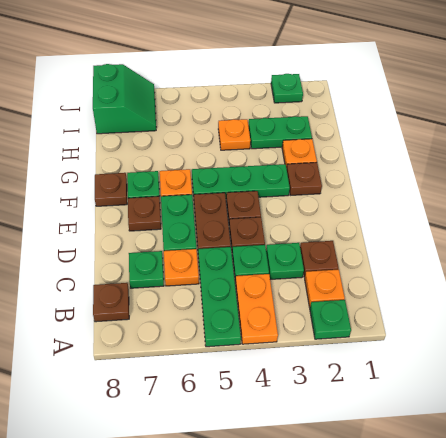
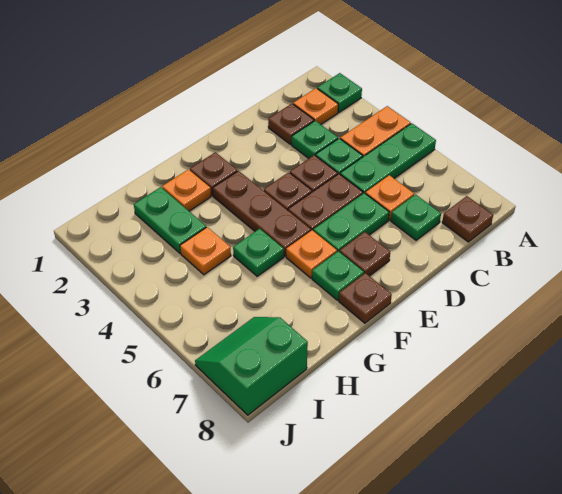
green 1x3 plate [192,164,290,197] -> brown 1x3 plate [213,171,311,256]
green 1x1 plate [271,74,303,103] -> green 1x1 plate moved to [233,229,284,276]

